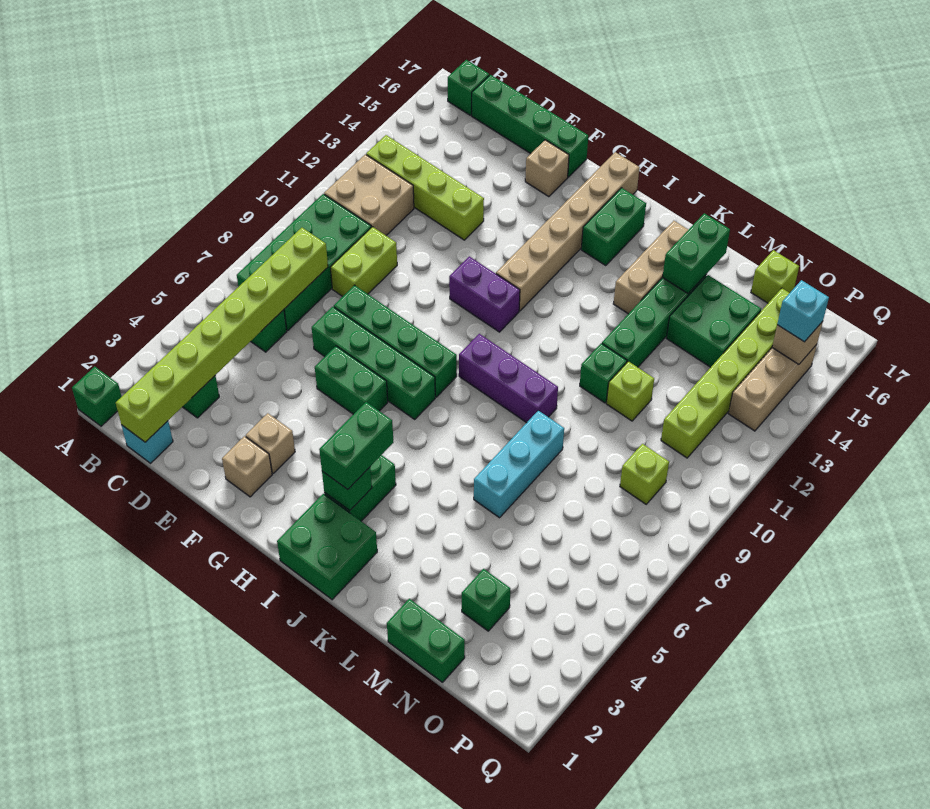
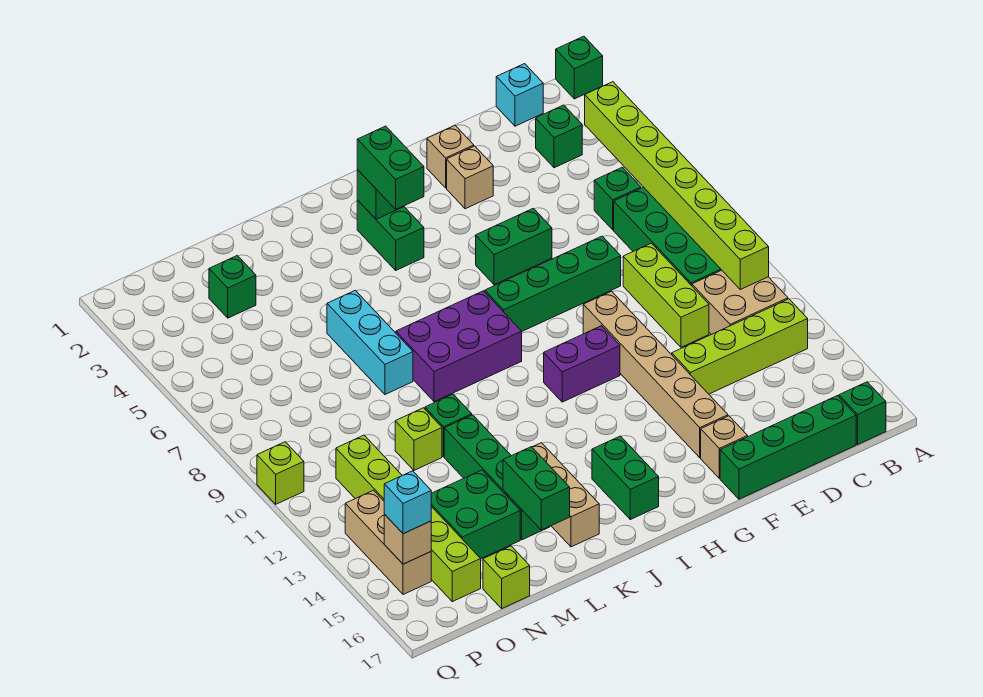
lime 1x8 brick [116,228,328,442] -> lime 1x8 brick moved to [585,82,769,289]
lime 1x2 brick [330,227,397,296] -> lime 1x3 brick [623,243,709,347]
green 1x4 brick [312,307,435,419] -> none
tan 1x6 brick [496,152,640,311] -> tan 1x6 brick moved to [583,291,728,458]
green 2x2 brick [277,494,377,600] -> none
purple 1x3 brick [459,334,558,423] -> purple 2x3 brick [396,291,522,402]
green 1x2 brick [387,599,465,682] -> none
lime 1x1 brick [620,444,669,504] -> lime 1x1 brick moved to [257,442,304,504]

